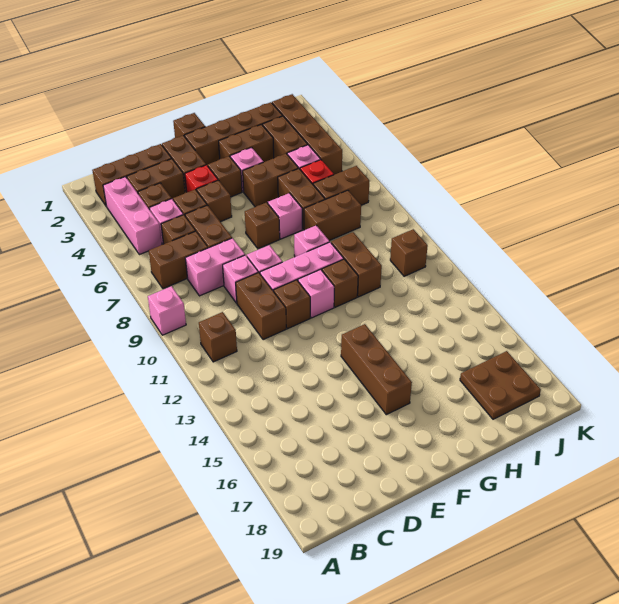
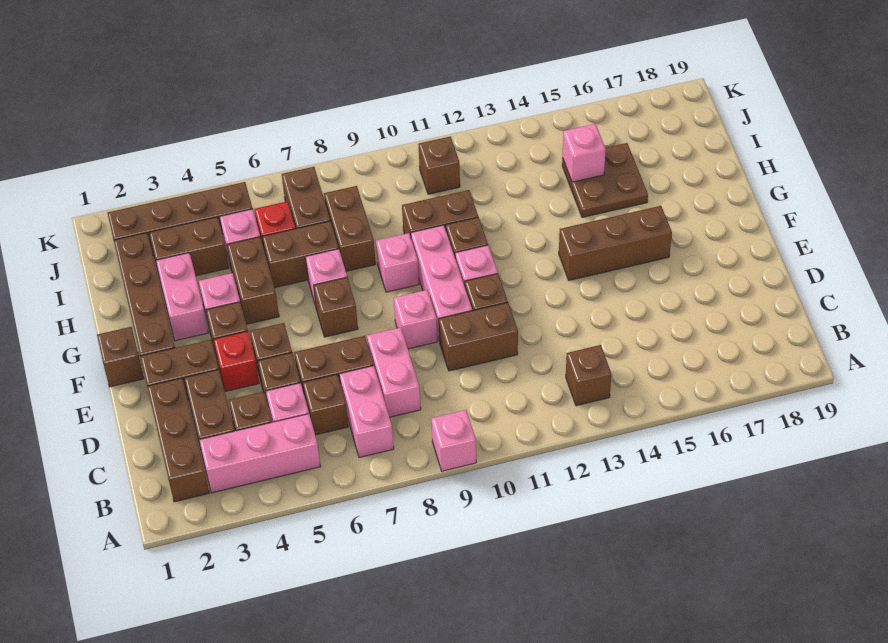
brown 1x2 brick [149,231,208,289] -> pink 1x2 brick [339,366,394,458]
brown 1x1 brick [199,312,237,362] -> brown 1x1 brick moved to [566,345,611,406]
pink 1x1 brick [223,255,258,303] -> pink 1x1 brick moved to [563,124,606,182]
brown 1x2 brick [219,124,274,162] -> pink 1x2 brick [156,253,208,341]
brown 2x2 plate [460,351,541,419] -> brown 2x2 plate moved to [562,143,648,218]

